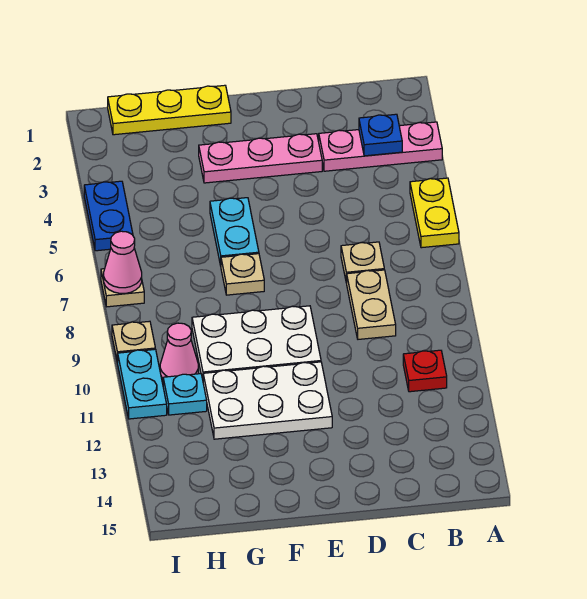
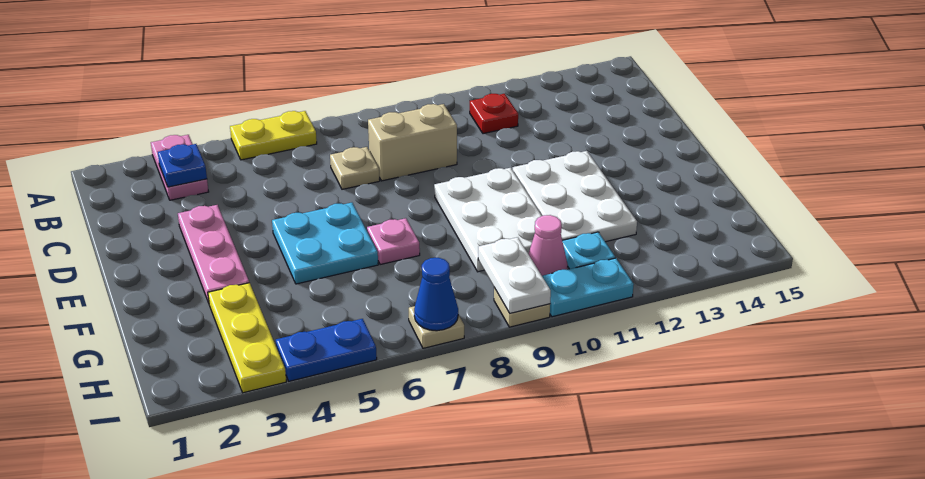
pink 1x3 plate [319,122,442,171] -> pink 1x2 plate [151,135,209,200]
tan 1x2 plate [347,270,396,339] -> tan 1x2 brick [368,104,457,181]
yellow 1x3 plate [108,85,231,135] -> yellow 1x3 plate moved to [208,283,286,393]
cyan 1x2 plate [210,198,259,266] -> cyan 2x2 plate [272,203,378,284]
tan 1x1 plate [221,254,264,295] -> pink 1x1 plate [367,218,420,264]
none -> white 1x2 plate [478,237,551,313]
pink 1x1 cone [104,231,142,293] -> blue 1x1 cone [414,258,458,331]

